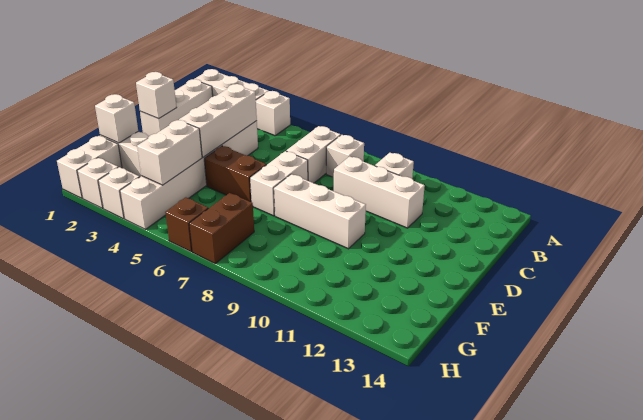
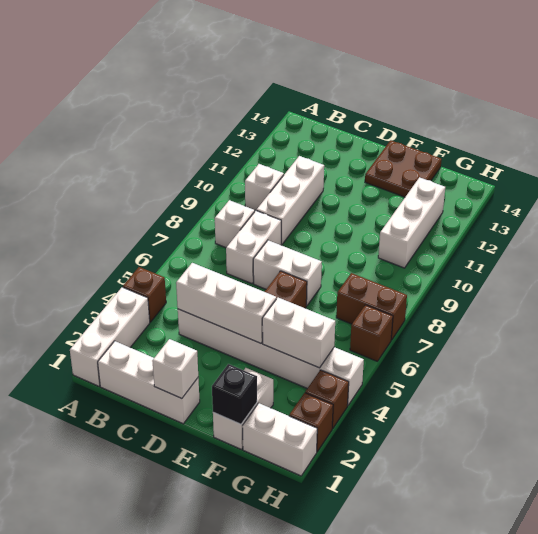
white 1x1 brick [256,91,290,136] -> brown 1x1 brick [123,267,166,322]
white 1x2 brick [286,126,341,183] -> white 1x2 brick turned to [226,211,281,284]
white 1x3 brick [274,174,366,249] -> white 1x3 brick moved to [378,177,445,268]
none -> brown 2x2 plate [365,140,442,197]
white 1x1 brick [95,94,138,143] -> black 1x1 brick [212,364,257,424]
white 1x1 brick [77,158,118,208] -> brown 1x1 brick [289,393,333,452]
white 1x1 brick [98,167,140,219] -> brown 1x1 brick [305,370,349,429]

